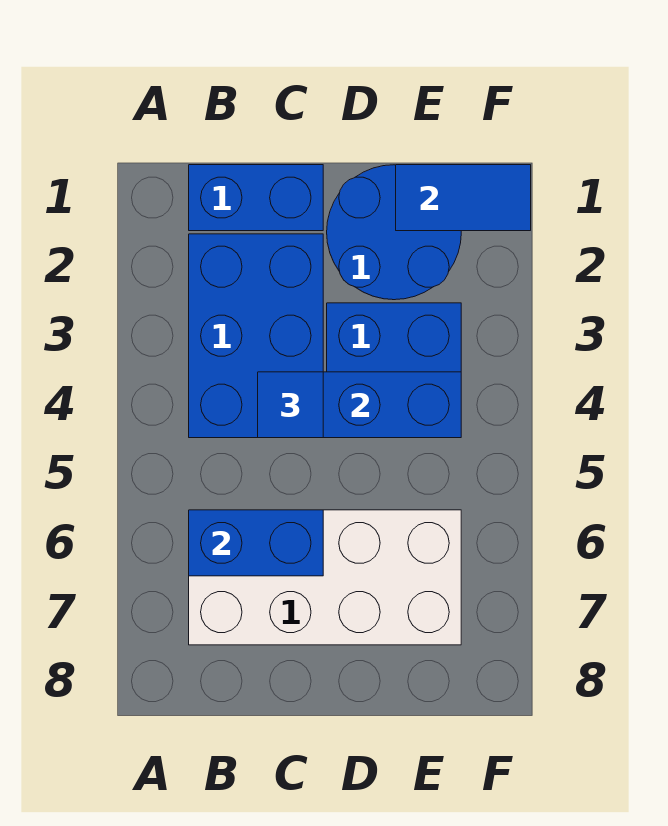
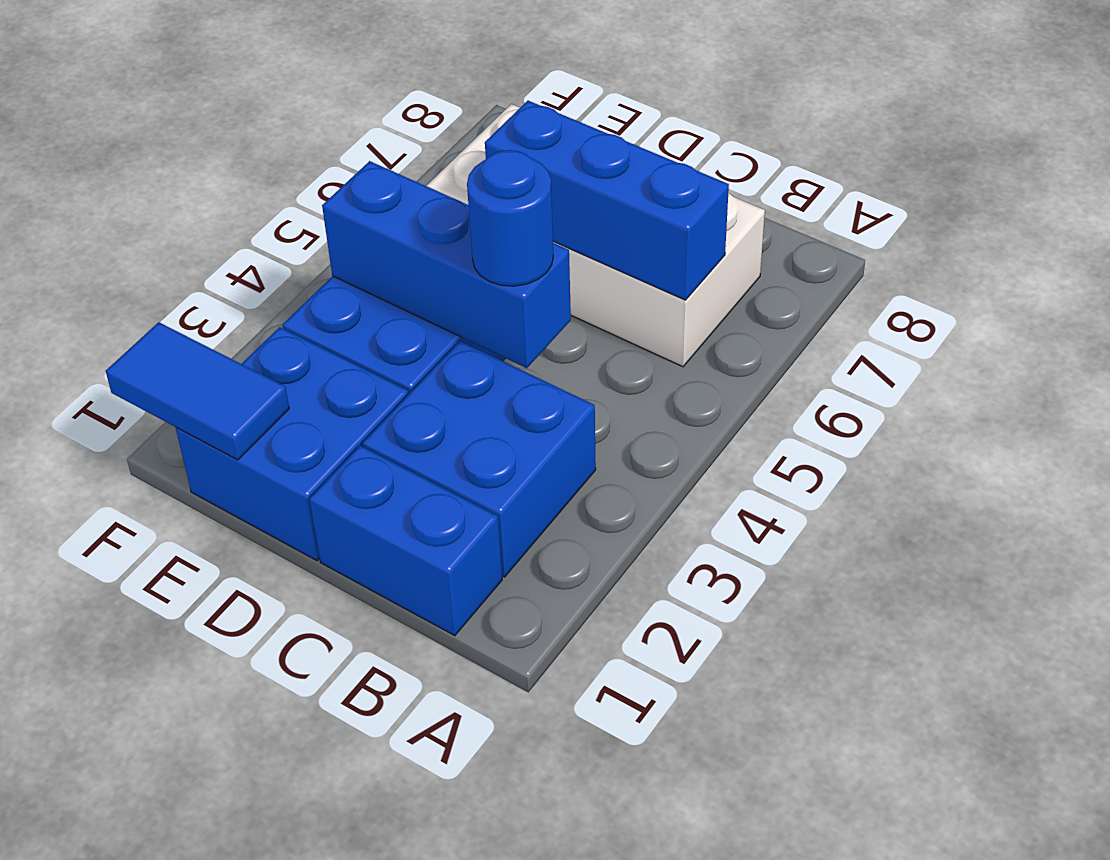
blue 2x3 brick [189,234,323,438] -> blue 2x2 brick [363,341,596,577]
blue 1x2 brick [189,510,323,576] -> blue 1x3 brick [485,101,729,300]
blue 1x1 tile [258,372,323,438] -> blue 1x1 round brick [467,150,553,286]
blue 2x2 round brick [327,165,461,300] -> blue 2x2 brick [176,327,408,561]

